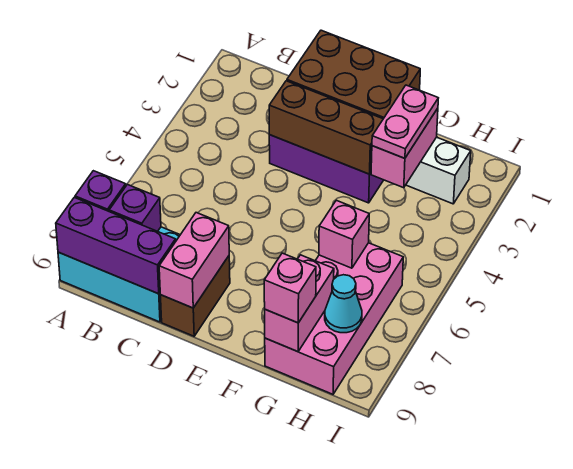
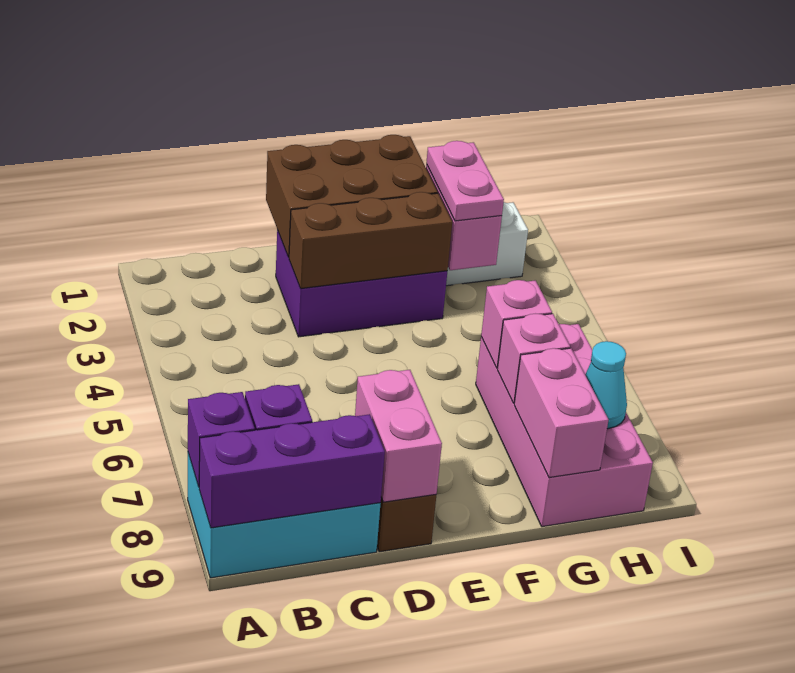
pink 1x1 brick [264,253,316,323] -> pink 1x1 brick moved to [497,314,570,403]

